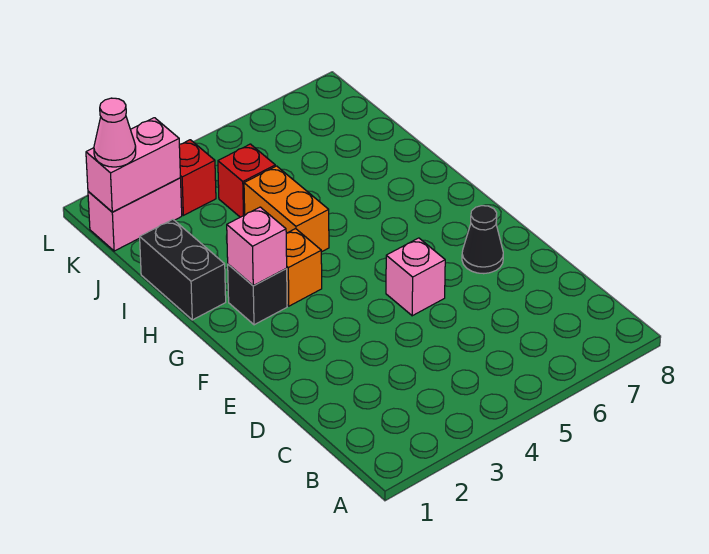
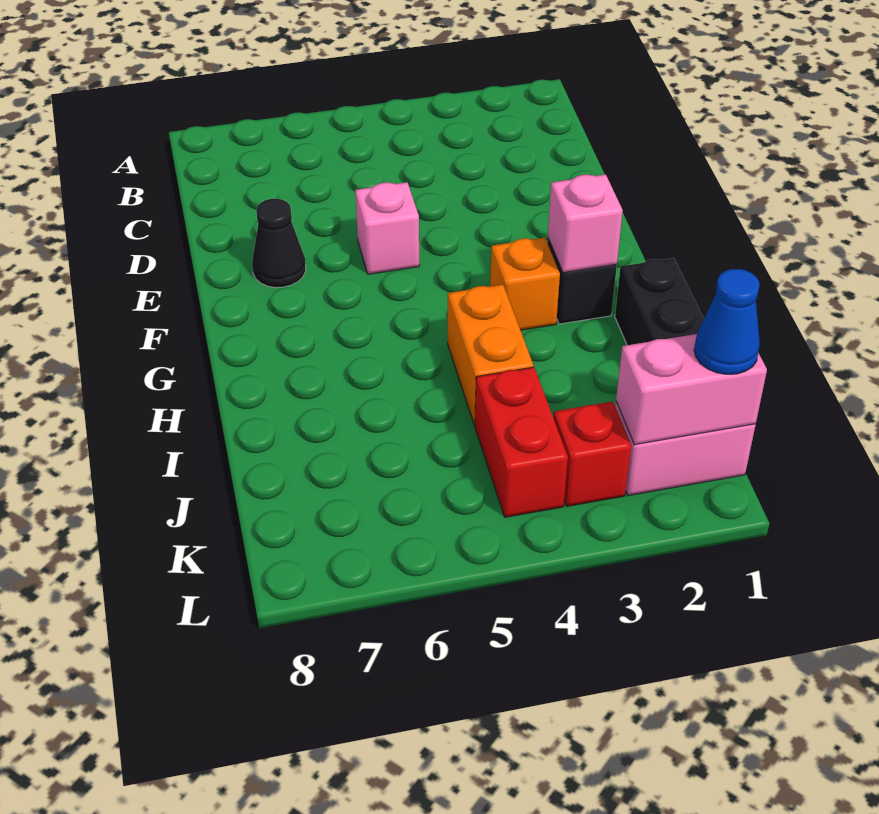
red 1x1 brick [218,144,275,217] -> red 1x2 brick [475,367,568,517]
pink 1x1 cone [94,98,136,167] -> blue 1x1 cone [694,269,760,374]

